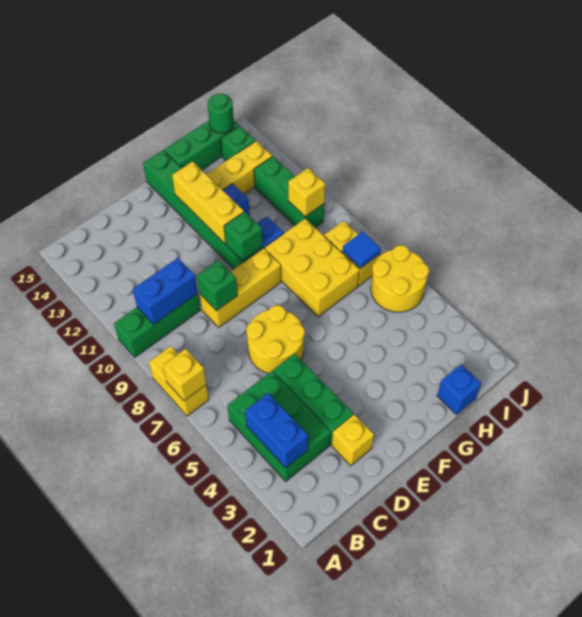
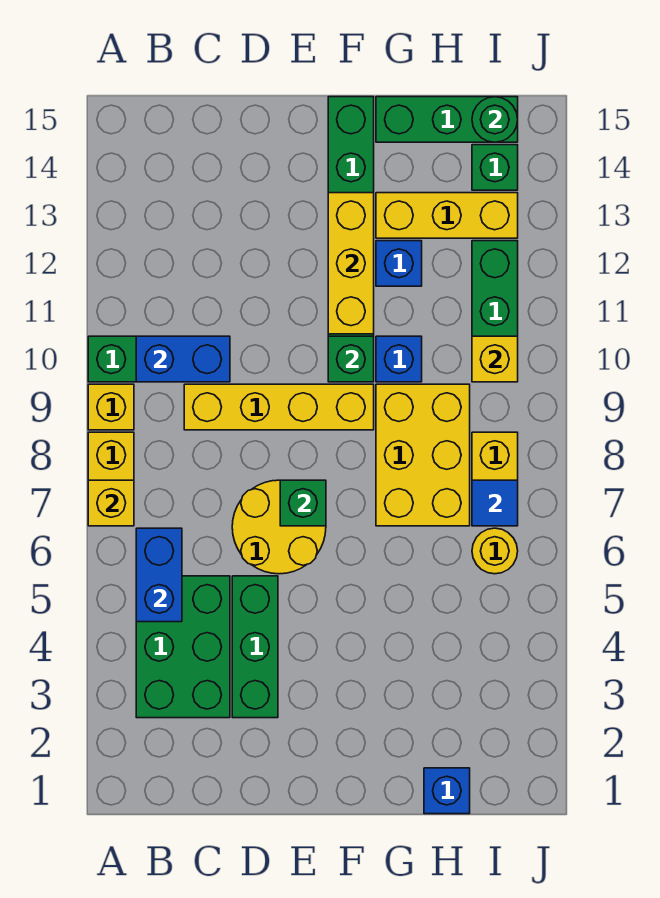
blue 1x2 brick [245,393,308,468] -> blue 1x2 brick moved to [136,528,182,622]
yellow 1x1 brick [332,414,374,466] -> yellow 1x1 brick moved to [88,384,134,430]
yellow 1x3 brick [200,248,281,327] -> yellow 1x4 brick [184,384,374,430]
green 1x1 brick [197,260,238,311] -> green 1x1 brick moved to [280,480,326,526]
yellow 2x2 round brick [371,245,429,312] -> yellow 1x1 round brick [472,528,518,574]

